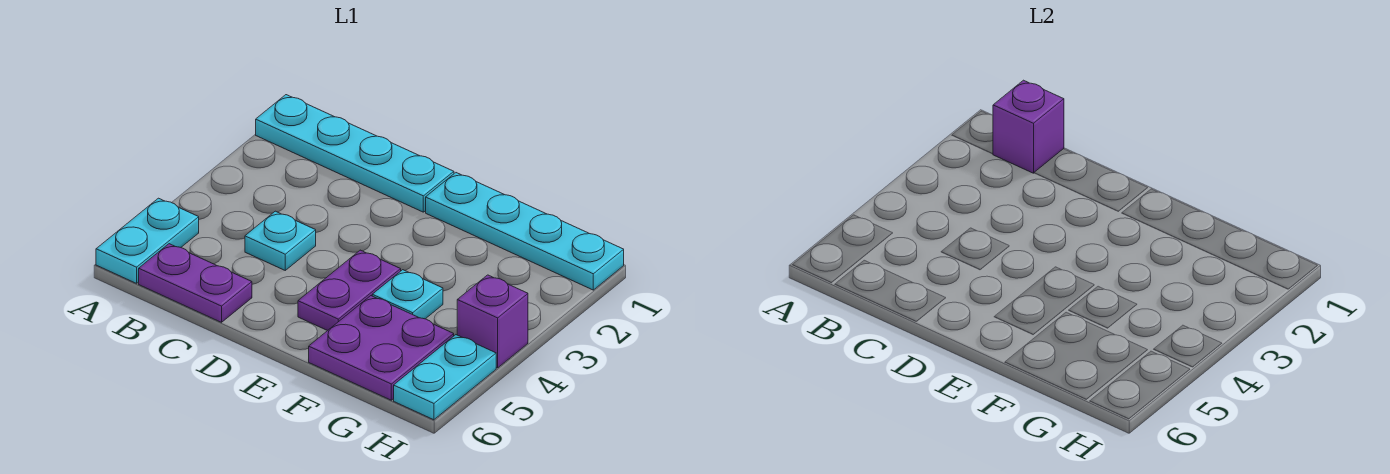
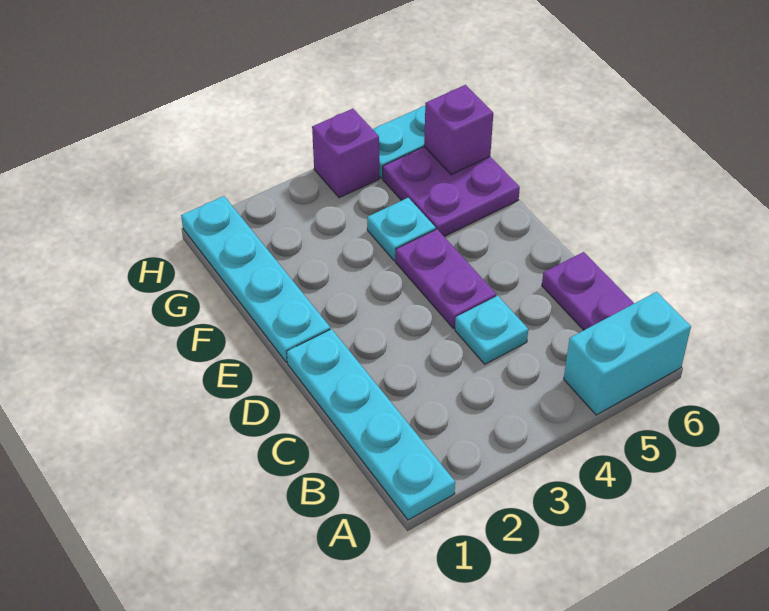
cyan 1x2 plate [96,198,199,283] -> cyan 1x2 brick [564,292,691,415]
purple 1x1 brick [993,80,1064,173] -> purple 1x1 brick moved to [424,85,493,175]
purple 1x2 plate [298,250,401,331] -> purple 1x2 plate turned to [396,229,496,329]

